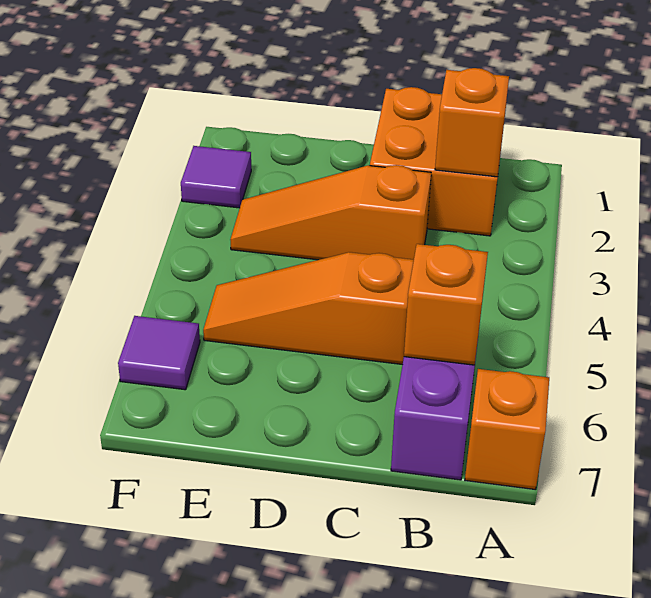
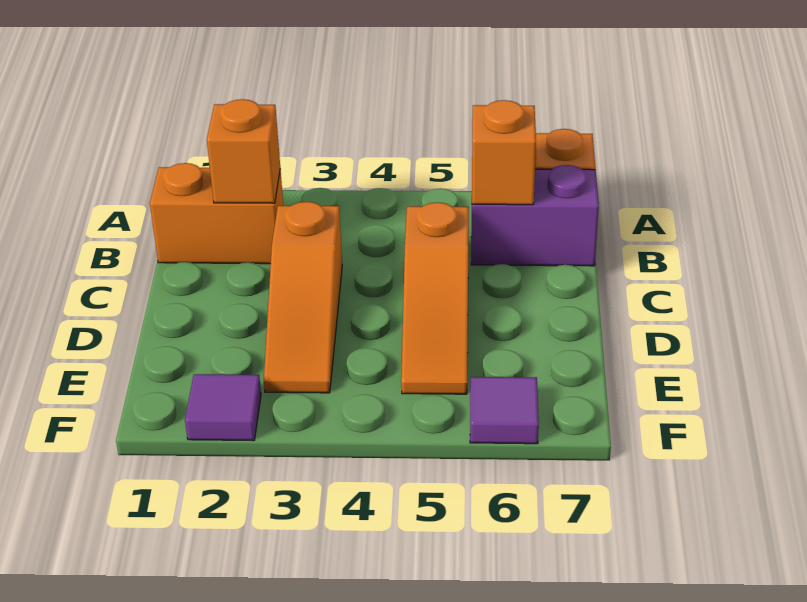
orange 2x2 brick [370,87,507,236] -> orange 1x2 brick [150,163,283,264]

